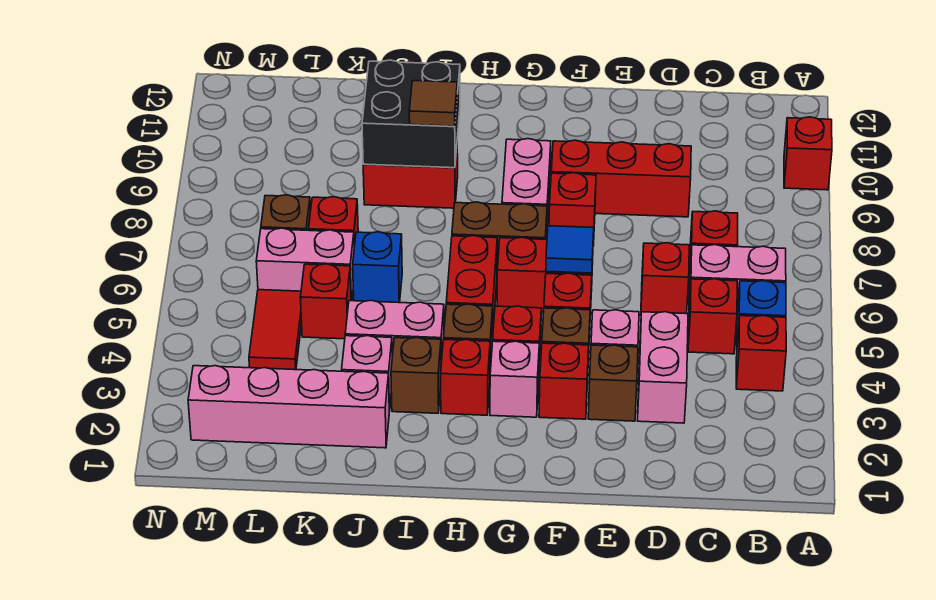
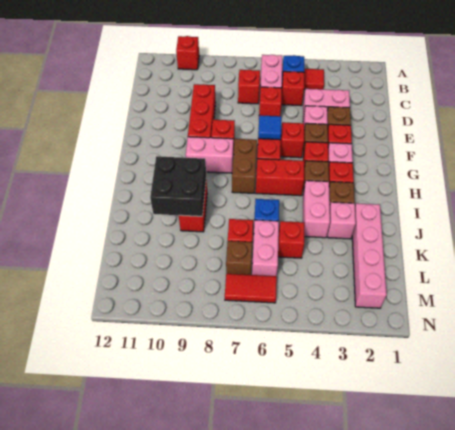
red 1x1 brick [736,315,786,391] -> red 1x1 tile [304,69,324,89]
brown 1x1 tile [409,81,457,126] -> none
red 1x2 tile [249,290,302,370] -> red 1x2 tile moved to [225,274,277,303]

